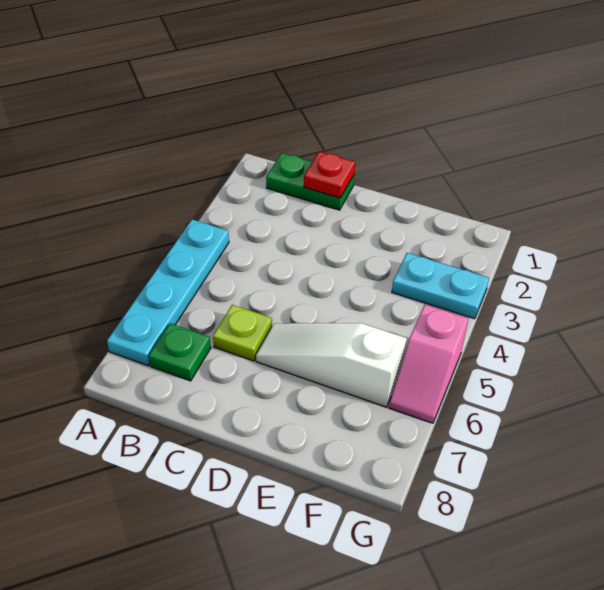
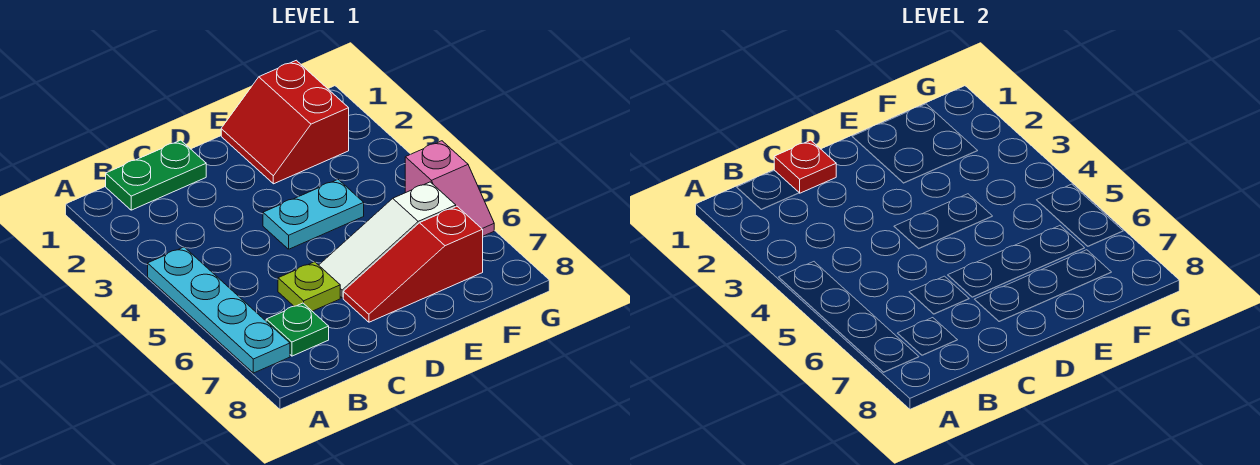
none -> red 1x3 slope [343,206,483,322]
none -> red 2x2 slope [221,60,349,184]
cyan 1x2 plate [392,253,489,319] -> cyan 1x2 plate moved to [263,179,364,249]

